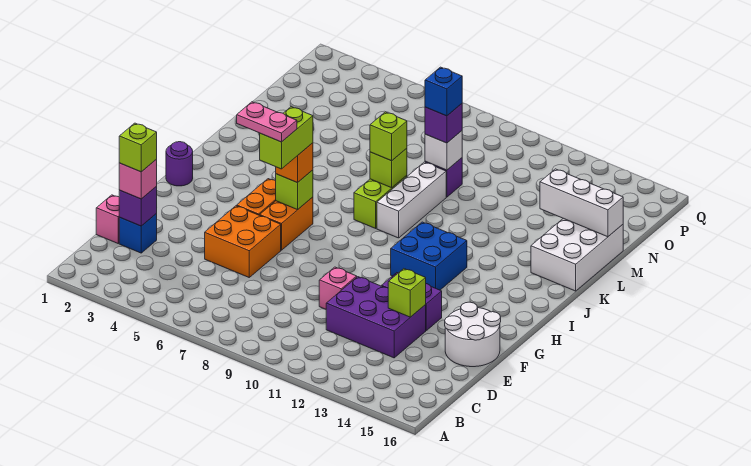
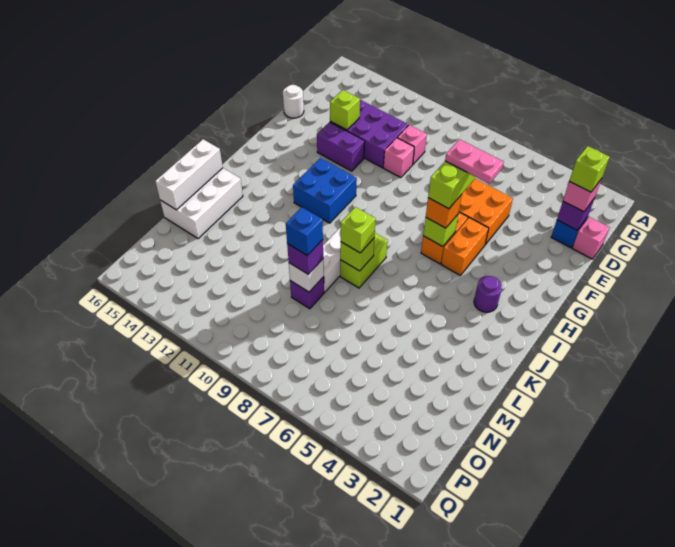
none -> pink 1x1 brick [397,125,427,164]
white 2x2 round brick [445,302,501,367] -> white 1x1 round brick [283,85,304,118]
purple 1x1 round brick [166,142,193,186] -> purple 1x1 round brick moved to [474,276,502,312]
white 1x3 brick [540,169,623,237] -> white 1x3 brick turned to [155,139,223,210]

